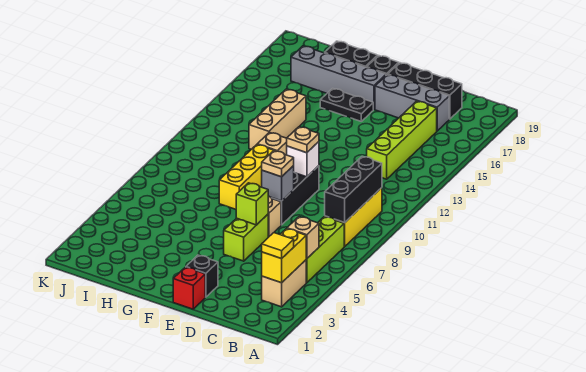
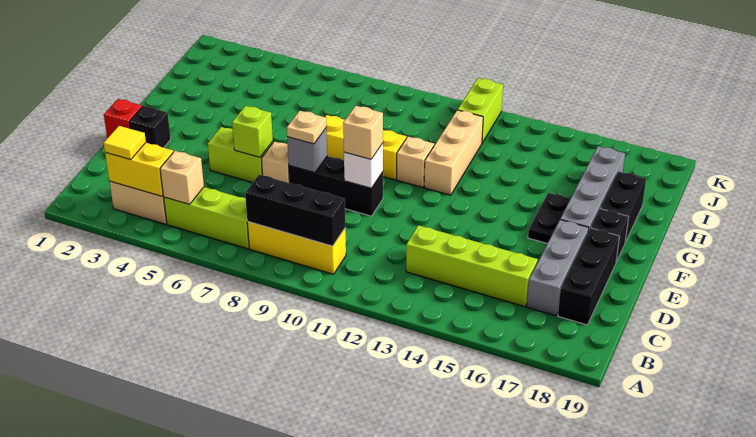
tan 1x1 plate [287,127,319,153] -> tan 1x1 brick [343,106,383,159]
tan 1x3 brick [249,89,306,149] -> tan 1x3 brick turned to [424,110,483,195]
none -> lime 1x2 brick [458,78,503,143]

